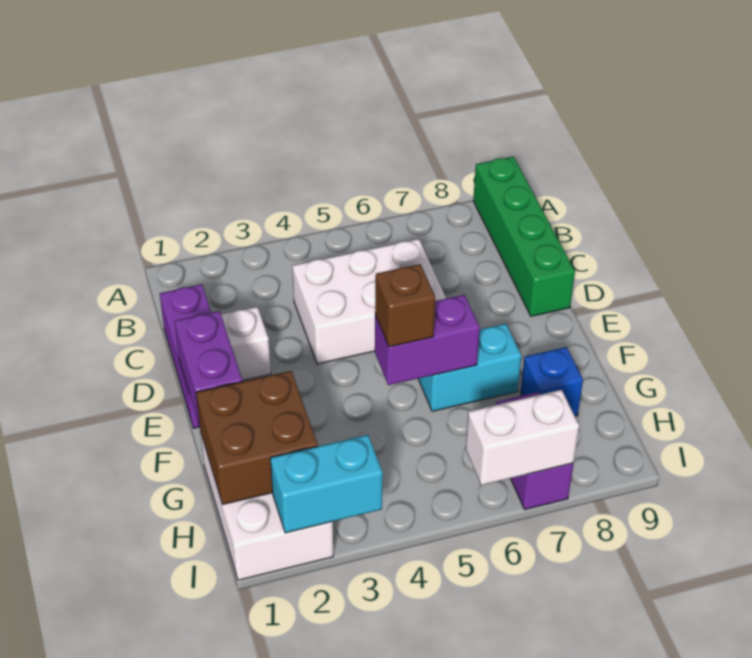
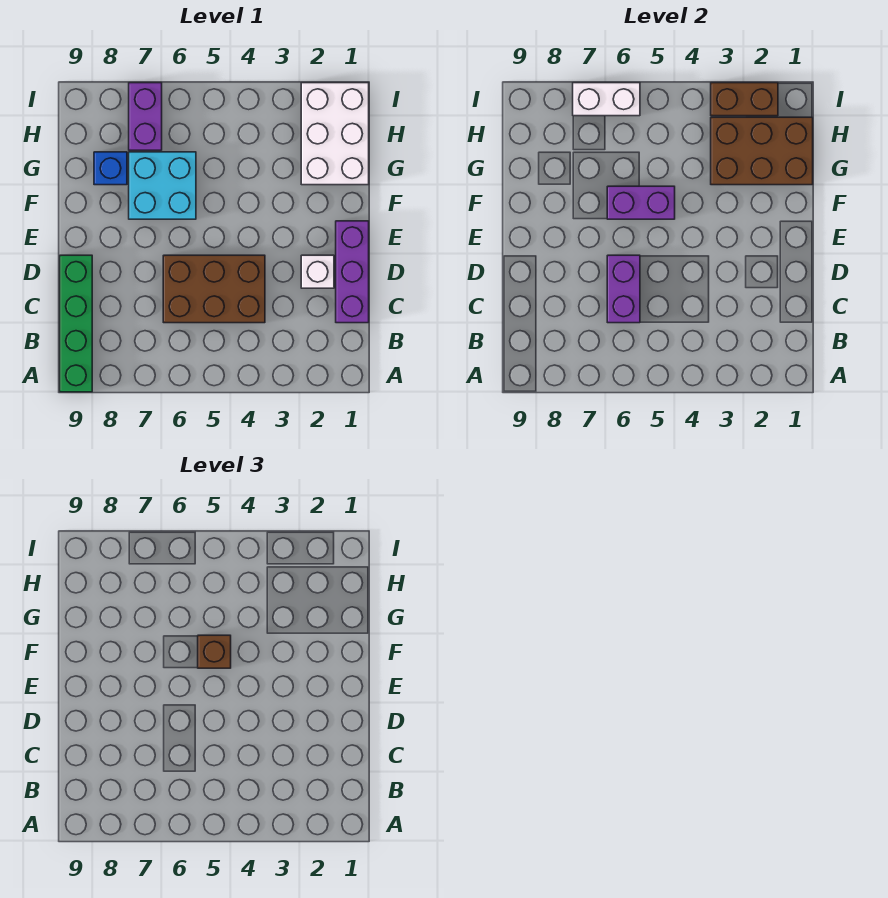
white 2x3 brick [293,239,446,364] -> brown 2x3 brick [163,255,265,323]
purple 1x2 brick [175,311,242,427] -> purple 1x2 brick moved to [607,255,640,323]
cyan 1x2 brick [418,324,521,411] -> cyan 2x2 brick [129,152,196,219]
brown 2x2 brick [196,371,318,505] -> brown 2x3 brick [711,117,813,185]
cyan 1x2 brick [270,435,383,533] -> brown 1x2 brick [711,83,778,116]

